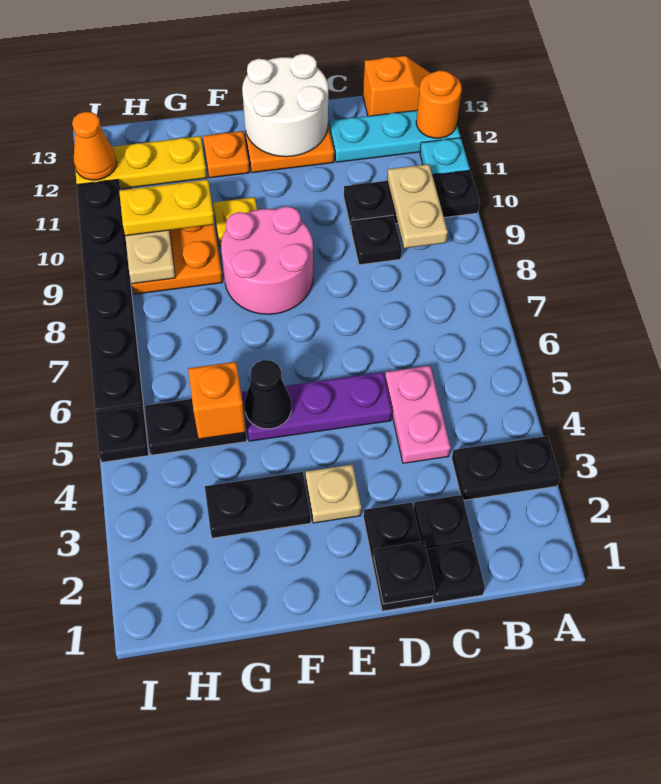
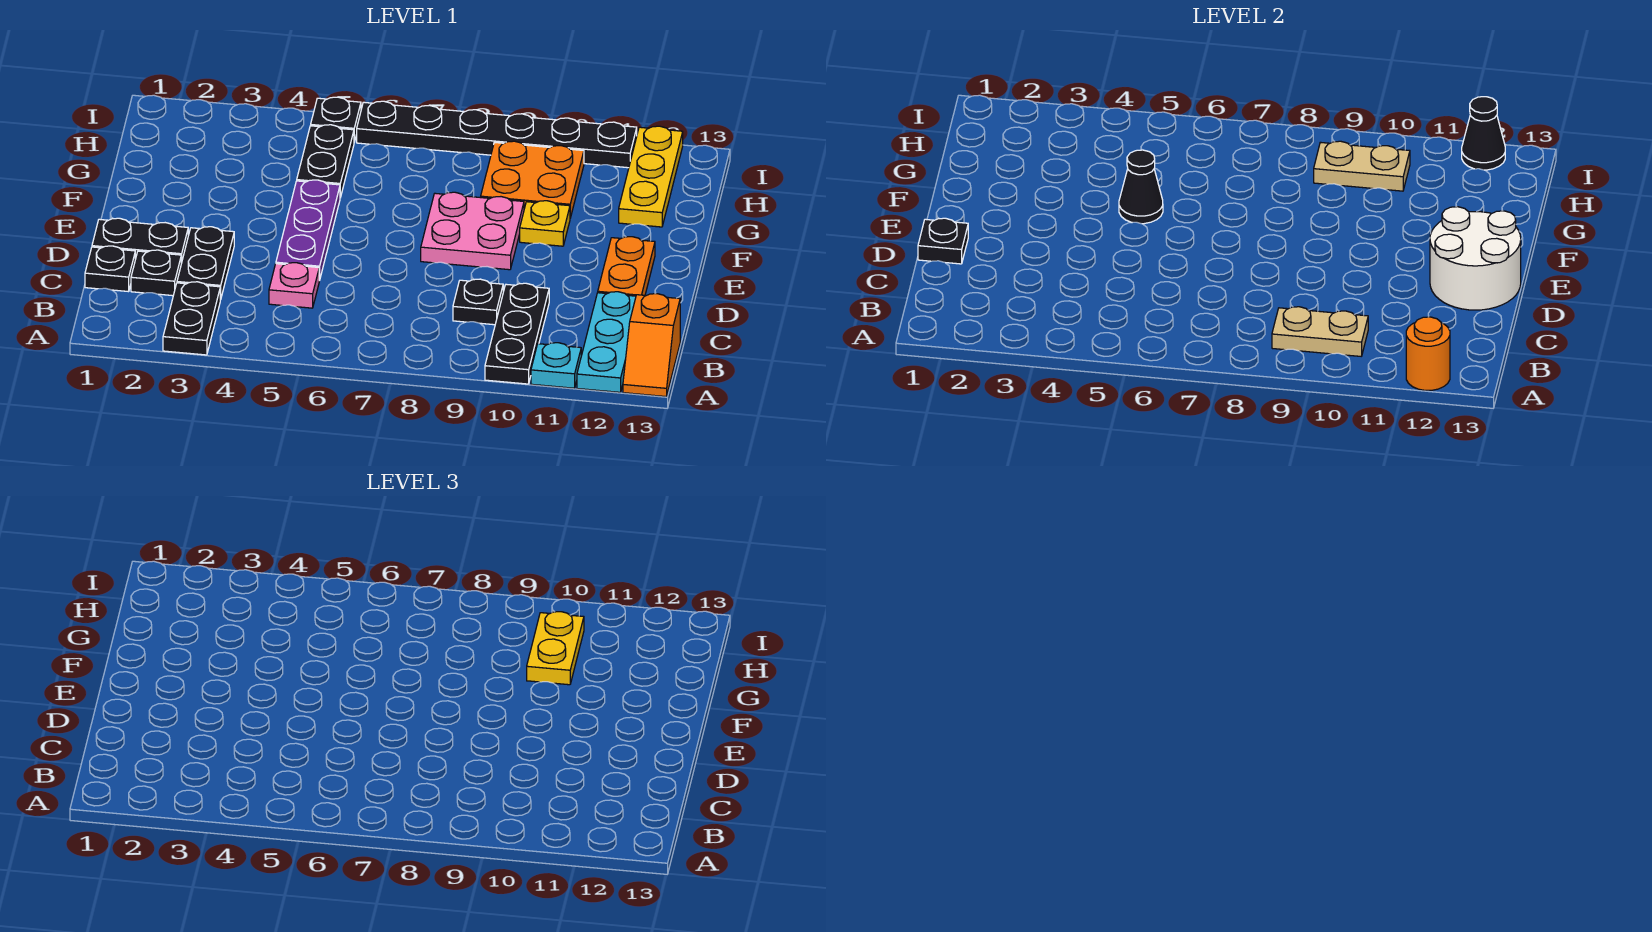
pink 1x2 plate [385,366,451,463] -> pink 1x1 plate [269,263,319,308]
tan 1x1 plate [305,465,361,523] -> none
pink 2x2 round brick [221,206,313,314] -> pink 2x2 plate [421,192,524,270]
black 1x2 plate [205,472,311,538] -> black 1x2 plate moved to [177,227,234,300]
orange 1x1 plate [203,131,250,178] -> none
orange 1x1 brick [188,362,246,439] -> none
orange 1x1 cone [72,112,117,180] -> black 1x1 cone [1462,97,1505,170]

